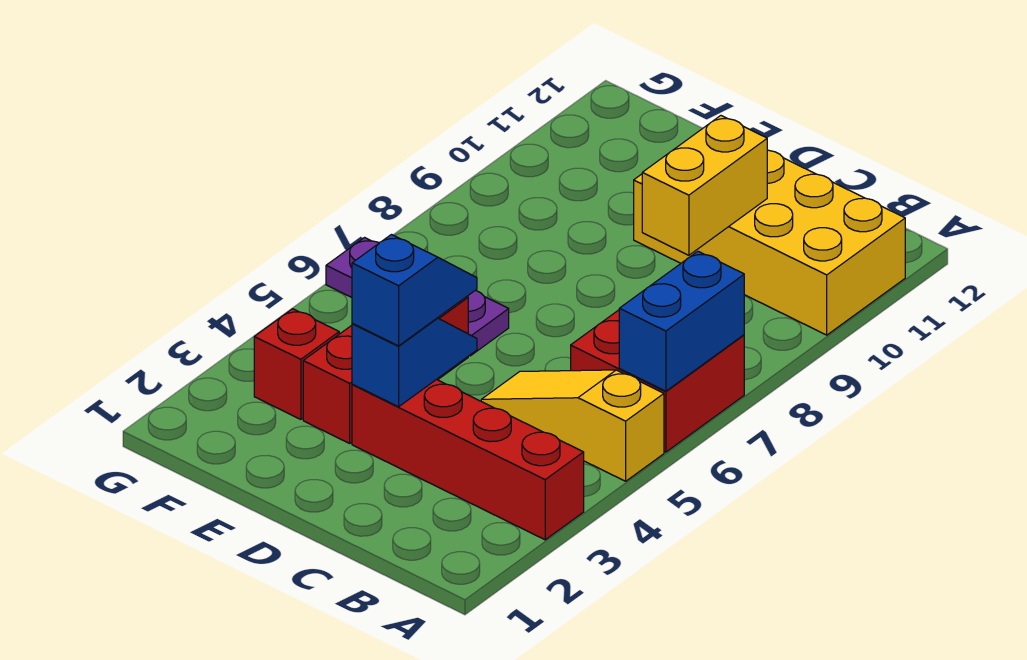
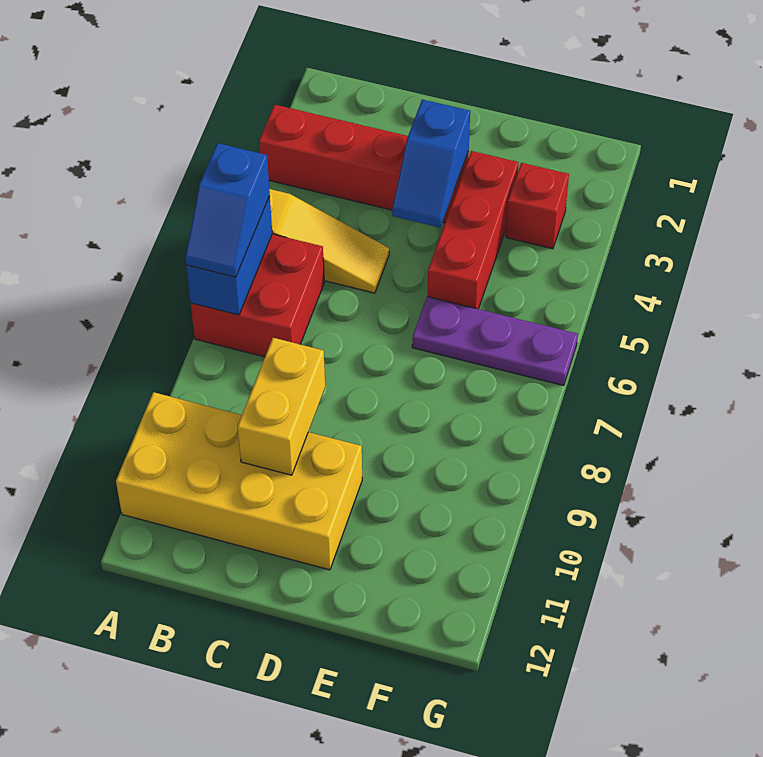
blue 1x2 slope [352,235,477,346] -> blue 1x2 slope moved to [185,143,270,277]

